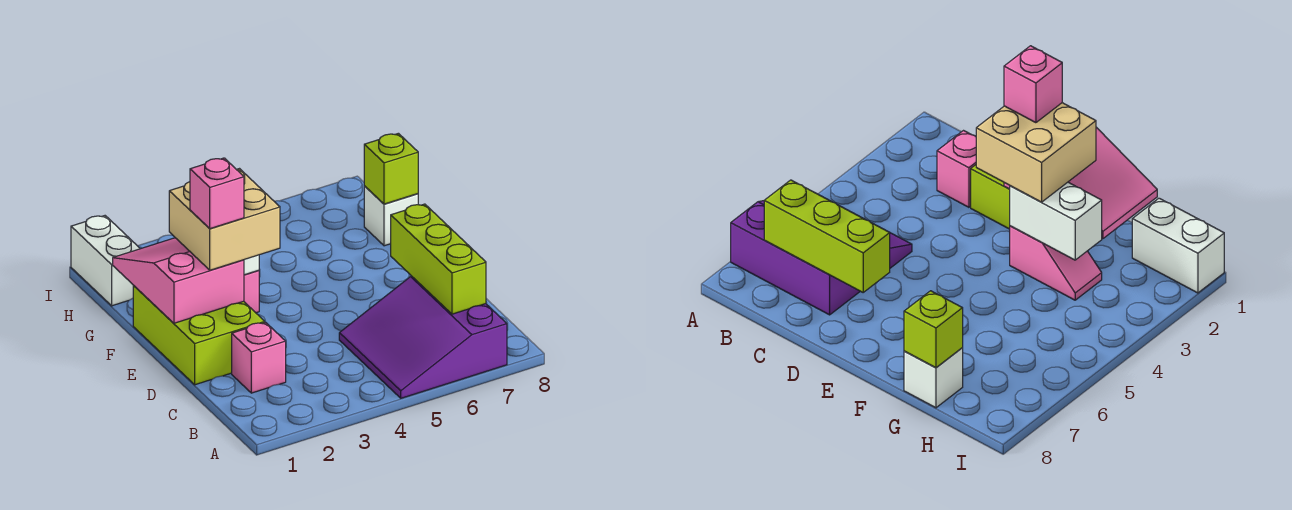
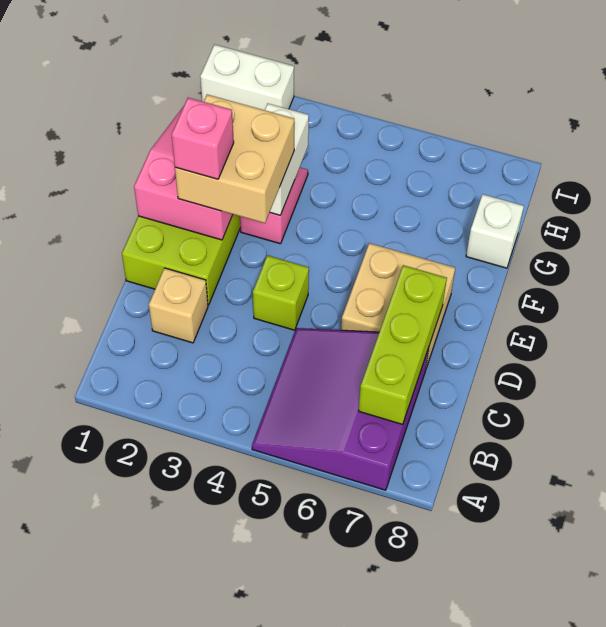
pink 1x1 brick [232,322,286,393] -> tan 1x1 brick [149,268,208,343]
none -> tan 2x2 brick [341,243,455,368]
lime 1x1 brick [364,133,418,204] -> lime 1x1 brick moved to [253,255,309,330]
white 1x2 brick [71,216,140,306] -> white 1x2 brick turned to [200,44,294,110]

